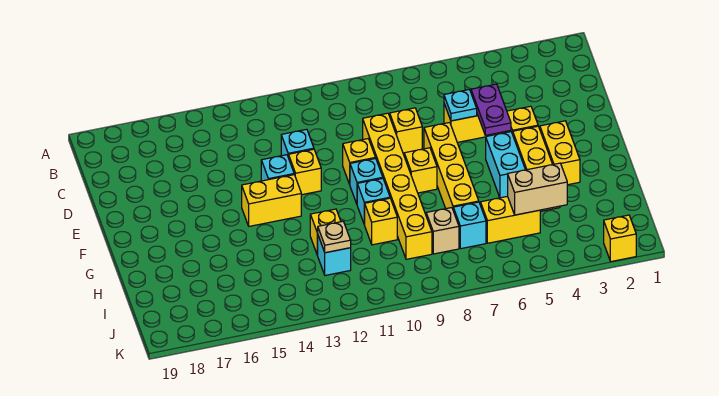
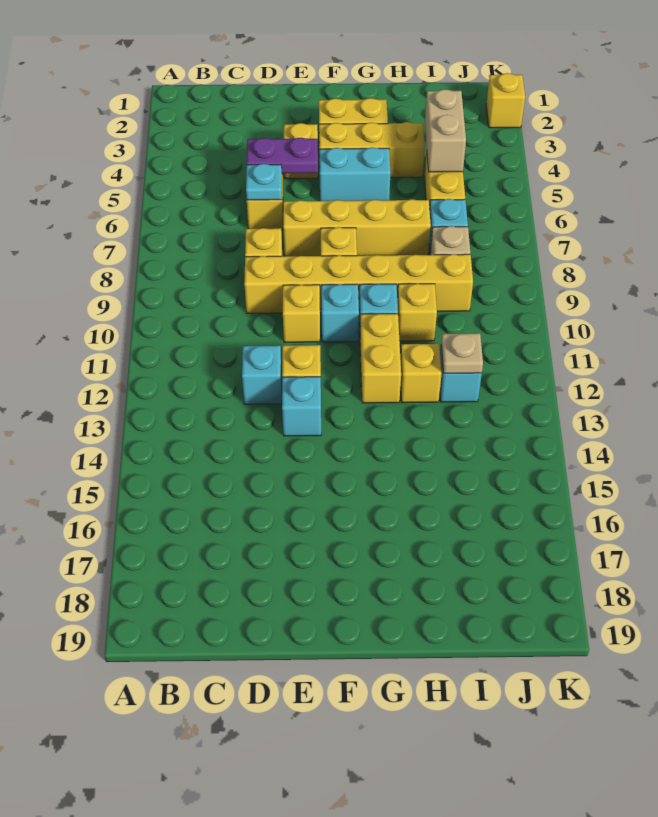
yellow 1x2 brick [242,175,301,226] -> yellow 1x2 brick moved to [360,314,401,403]

